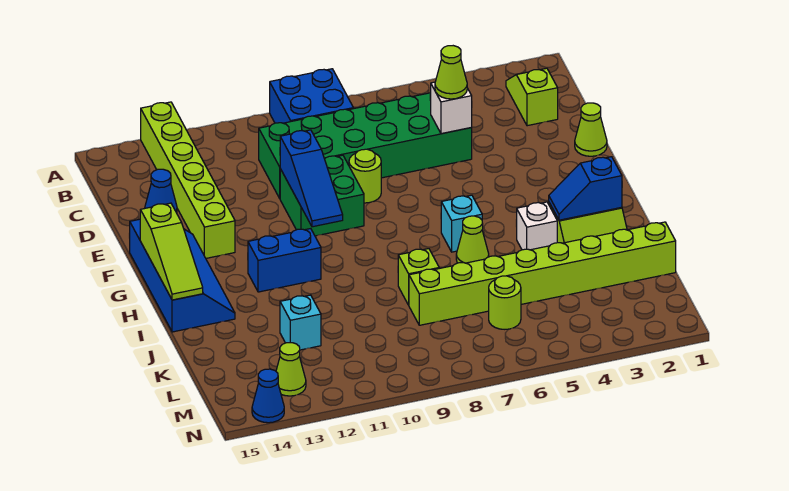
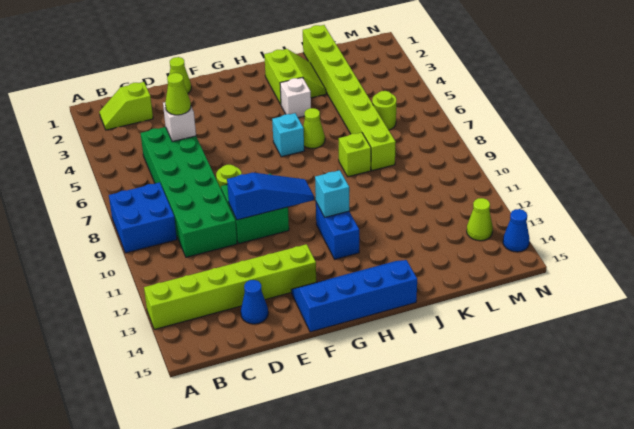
lime 1x3 slope [140,203,203,300] -> none
blue 1x2 slope [549,157,622,220] -> none
cyan 1x1 brick [280,295,321,350] -> cyan 1x1 brick moved to [315,170,349,217]

